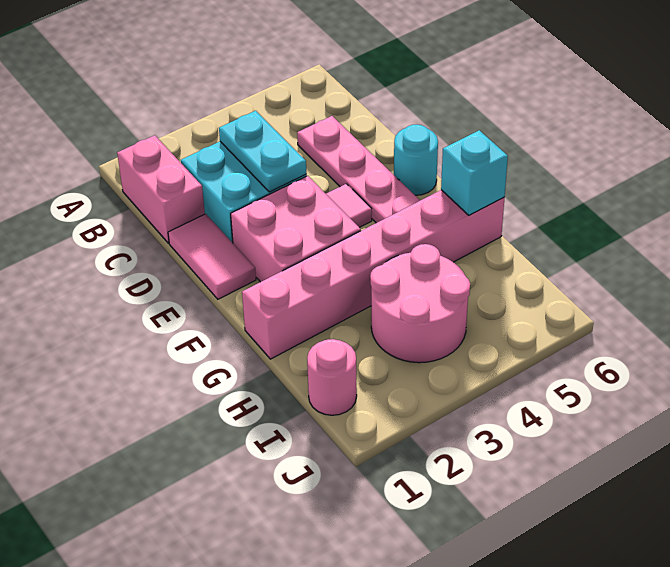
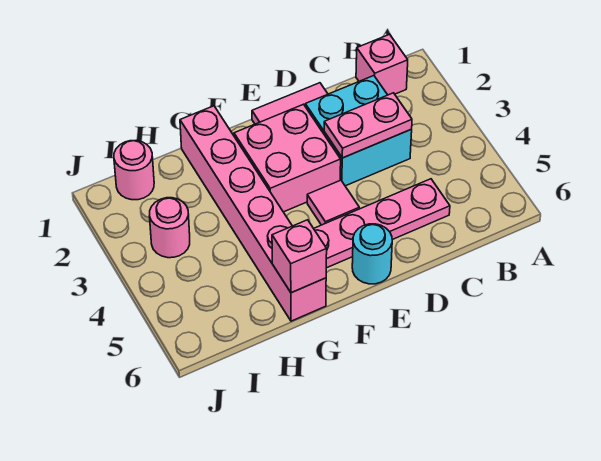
pink 1x2 brick [117,135,205,243] -> pink 1x1 brick [356,34,408,95]
cyan 1x2 plate [219,111,306,192] -> pink 1x2 plate [324,93,412,158]
cyan 1x1 brick [441,130,508,215] -> pink 1x1 brick [272,220,327,293]
pink 2x2 round brick [370,244,470,363] -> pink 1x1 round brick [150,198,190,258]

